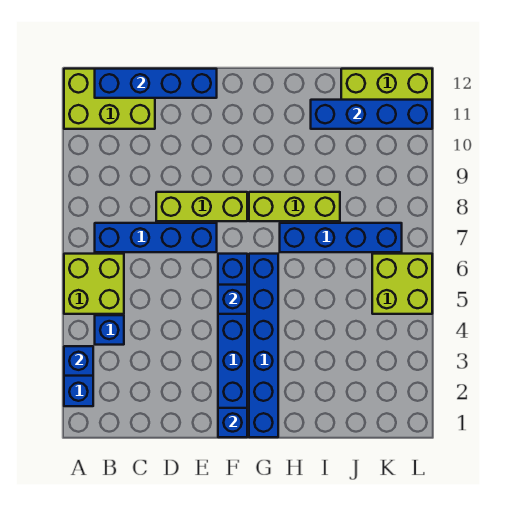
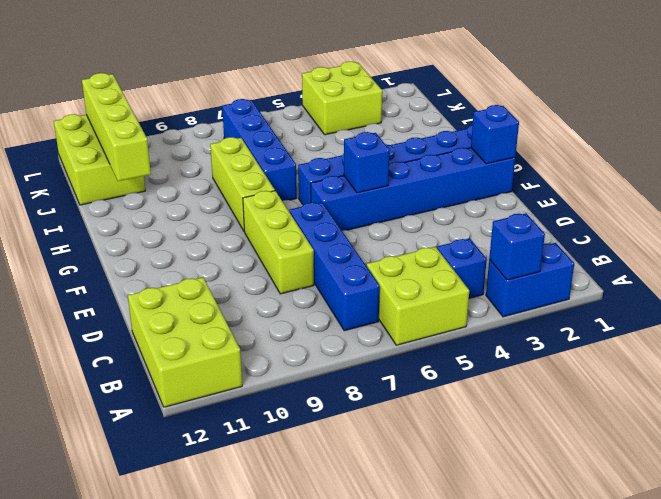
blue 1x4 brick [95,69,217,98] -> none
blue 1x4 brick [311,100,432,129] -> lime 1x4 brick [82,73,151,181]
lime 2x2 brick [372,254,432,314] -> lime 2x2 brick moved to [302,62,382,135]

